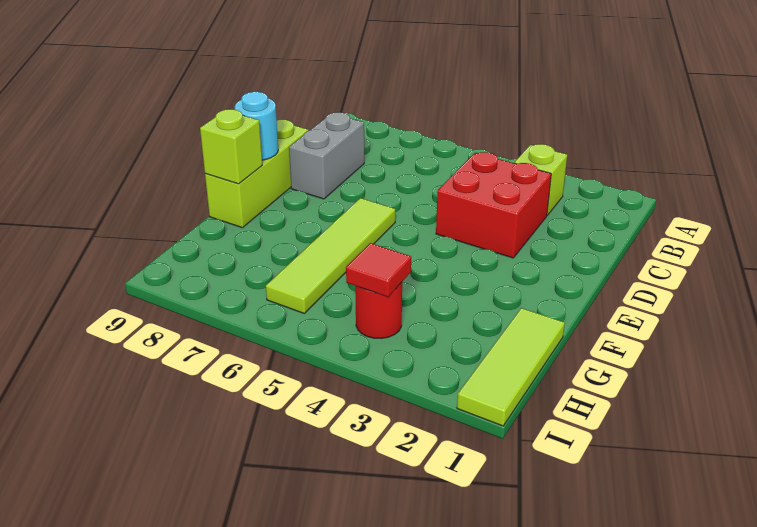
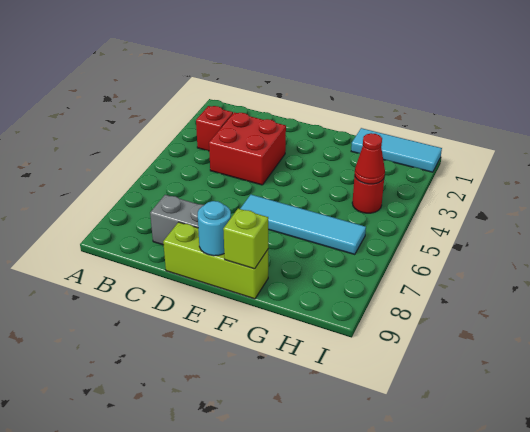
lime 1x1 brick [514,144,567,215] -> red 1x1 brick [196,106,233,151]
lime 1x4 tile [266,198,395,313] -> cyan 1x4 tile [240,195,366,255]
lime 1x3 tile [457,308,565,426] -> cyan 1x3 tile [351,128,442,172]
red 1x1 tile [346,243,411,297] -> red 1x1 cone [355,133,385,184]

